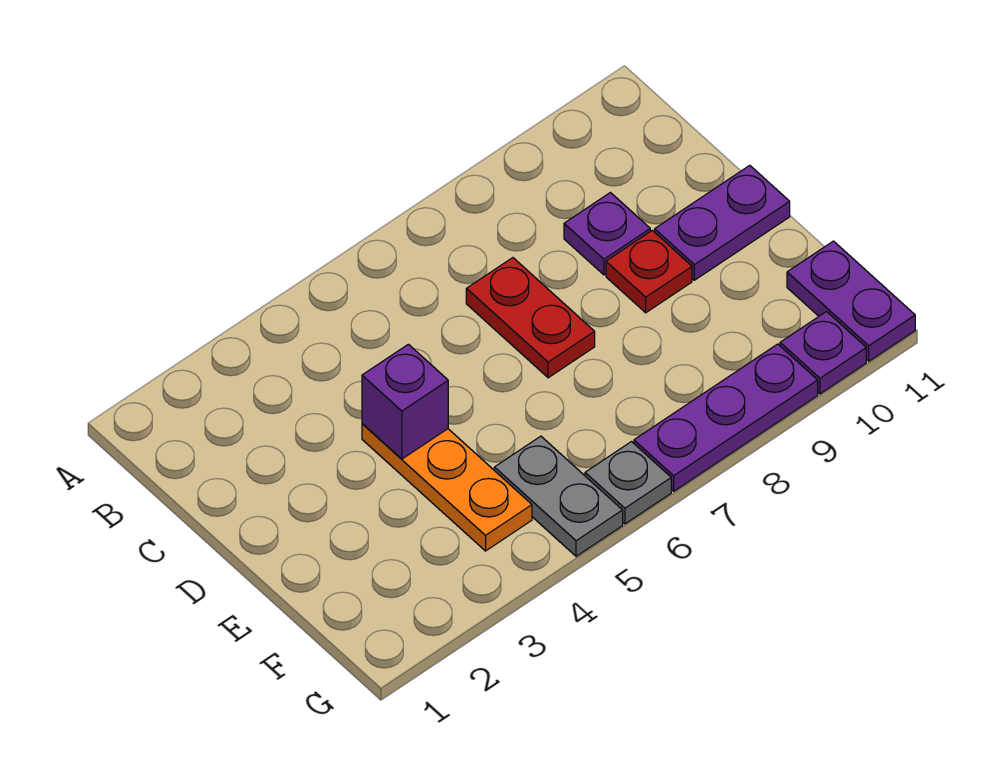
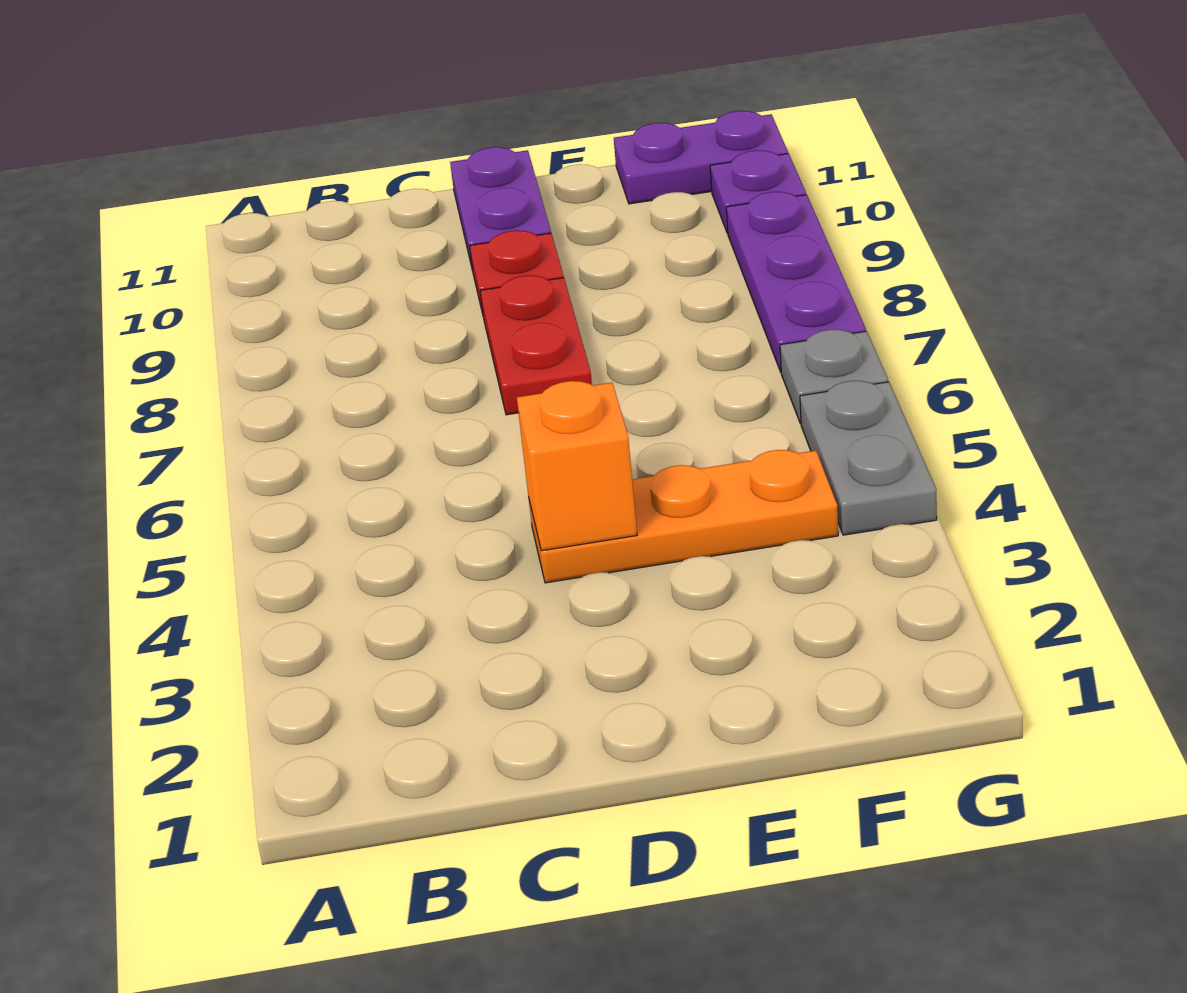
red 1x2 plate [466,258,595,378] -> red 1x2 plate turned to [480,275,592,415]
purple 1x1 plate [564,193,650,275] -> none
purple 1x1 brick [362,344,448,459] -> orange 1x1 brick [517,381,637,551]
grey 1x2 plate [494,436,623,556] -> grey 1x2 plate turned to [800,381,937,535]

